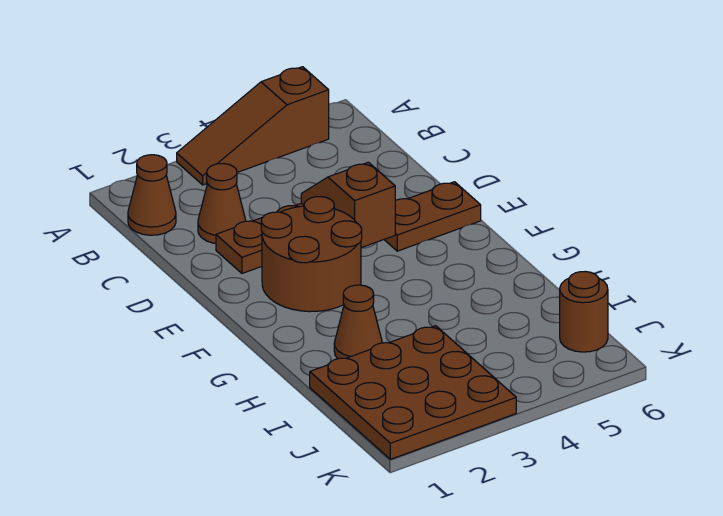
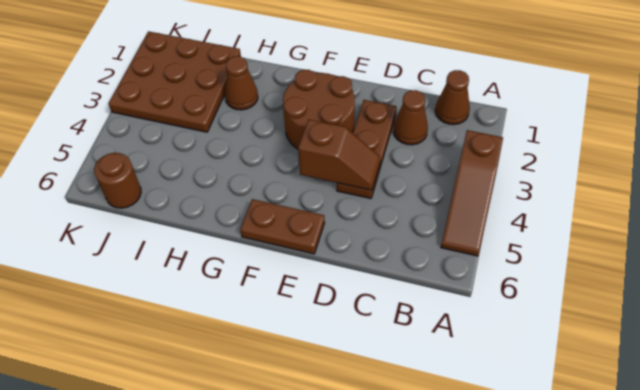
brown 1x3 slope [177,67,329,185] -> brown 1x3 slope turned to [441,130,503,256]
brown 1x2 plate [384,182,481,251] -> brown 1x2 plate turned to [240,199,325,254]

